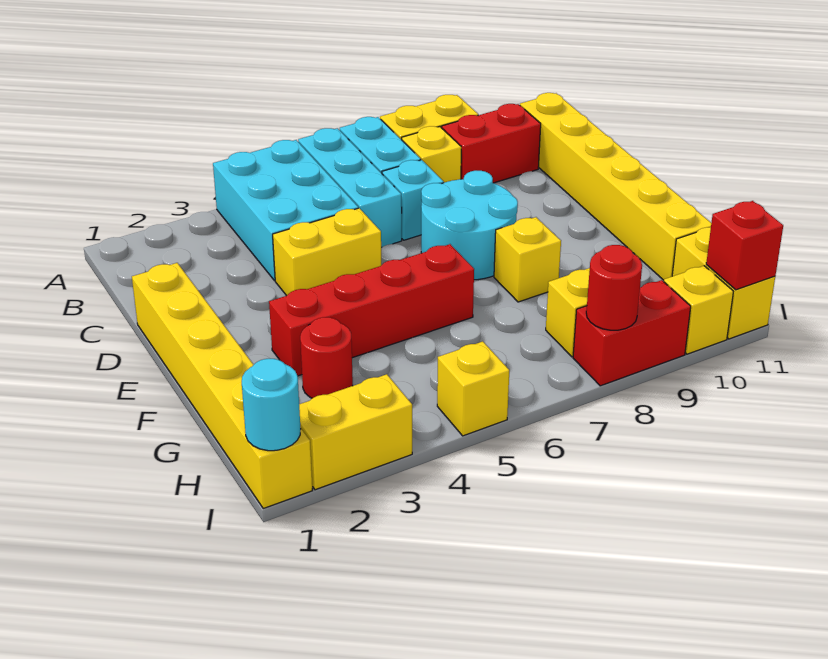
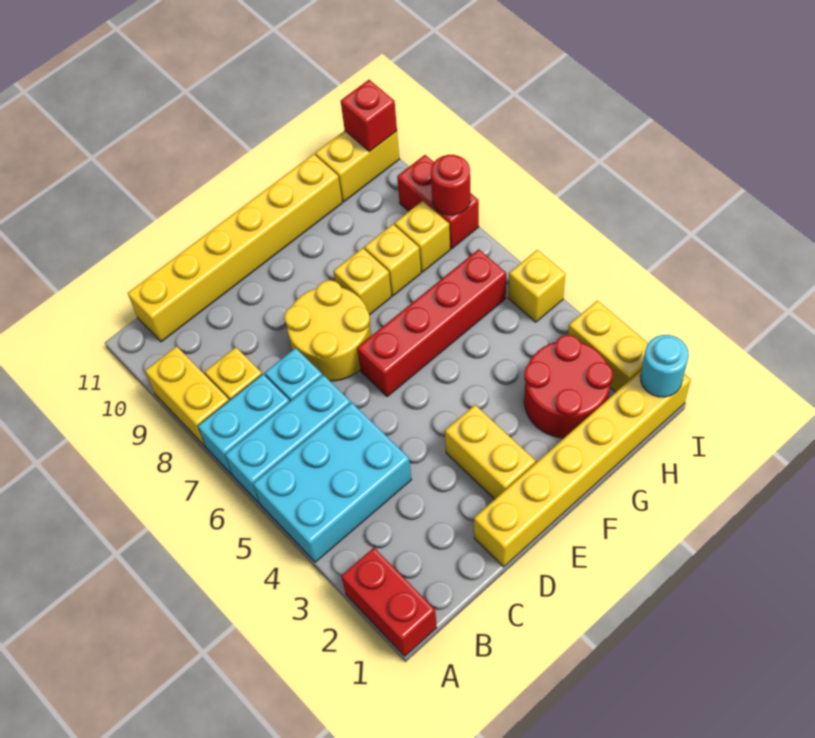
red 1x2 brick [442,104,541,183] -> red 1x2 brick moved to [341,548,437,656]
yellow 1x2 brick [273,208,381,296] -> yellow 1x2 brick moved to [445,405,536,499]
cyan 2x2 round brick [421,171,518,280] -> yellow 2x2 round brick [285,280,371,381]
red 1x4 brick [269,244,474,376] -> red 1x4 brick turned to [357,249,506,396]
red 1x1 round brick [300,317,353,398] -> red 2x2 round brick [524,335,613,438]
yellow 1x1 brick [664,266,733,354] -> yellow 1x1 brick moved to [364,224,421,296]

